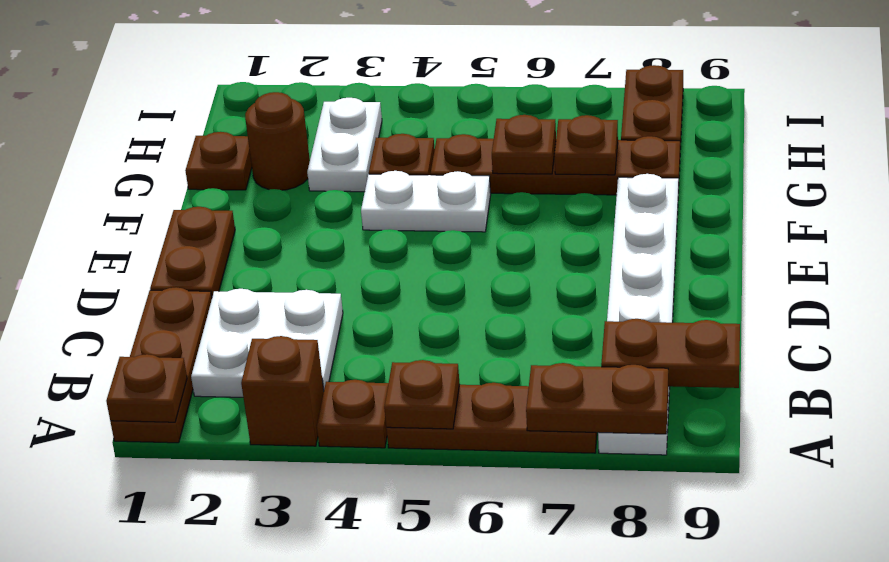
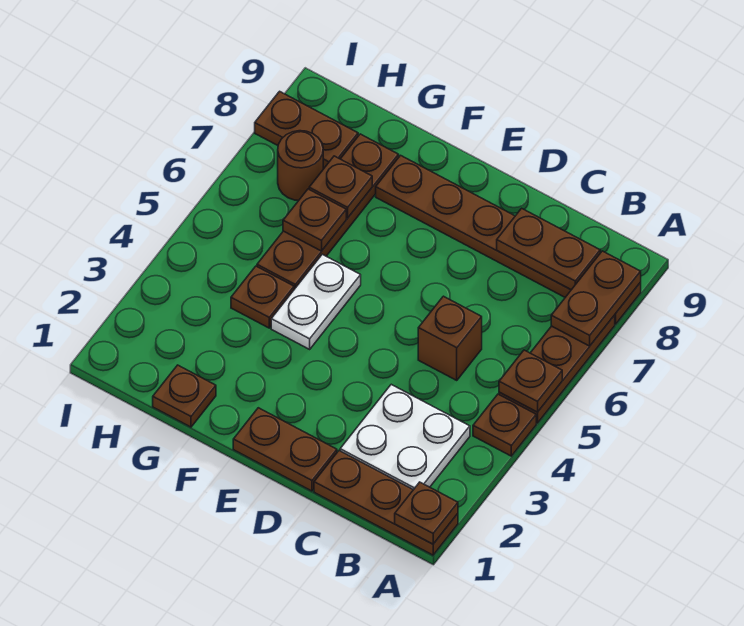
brown 1x1 brick [241,336,324,446] -> brown 1x1 brick moved to [418,296,482,380]
white 1x6 plate [598,174,678,455] -> brown 1x6 plate [376,155,641,324]
brown 1x2 plate [601,319,740,388] -> brown 1x2 plate turned to [497,208,600,290]
brown 1x1 round brick [245,92,310,190] -> brown 1x1 round brick moved to [278,131,323,201]
white 1x2 plate [307,98,382,192] -> none

